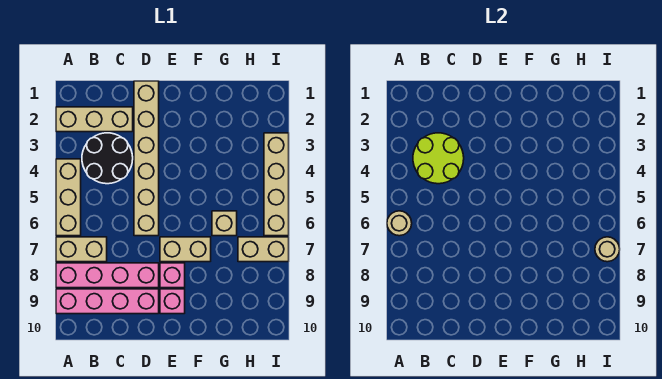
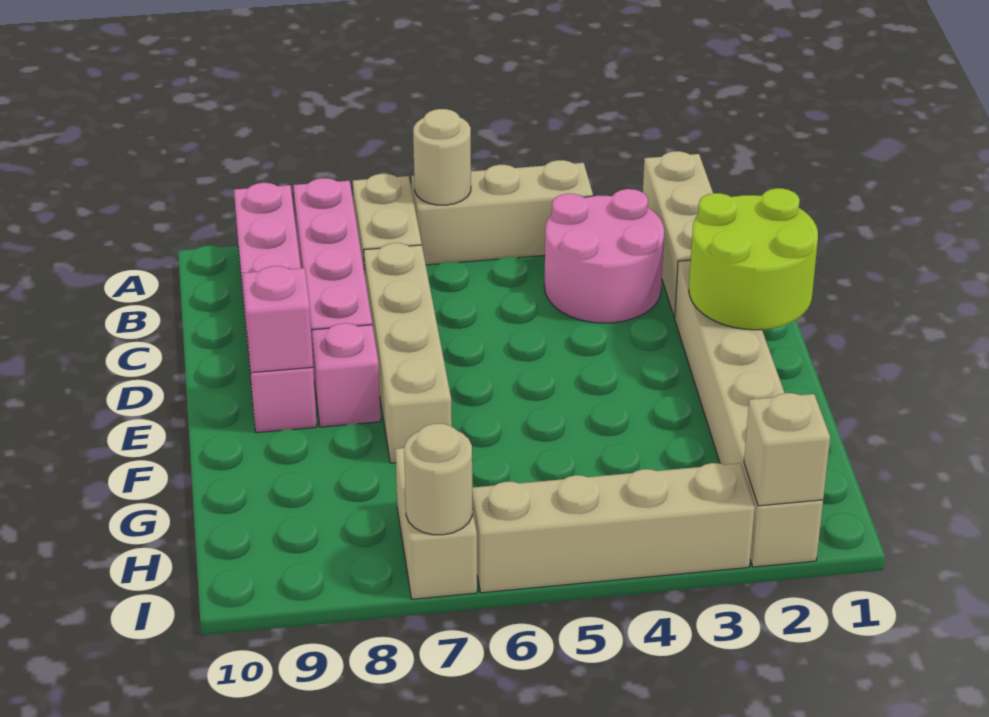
black 2x2 round brick [82,133,133,184] -> pink 2x2 round brick [544,189,664,323]
lime 2x2 round brick [413,133,464,184] -> lime 2x2 round brick moved to [689,188,818,330]
tan 1x6 brick [134,81,159,236] -> tan 1x6 brick turned to [675,260,823,567]
tan 1x2 brick [160,237,211,262] -> tan 1x4 brick [364,243,452,463]
none -> pink 1x1 brick [242,266,313,373]
tan 1x1 brick [212,211,237,236] -> tan 1x1 brick moved to [744,393,830,506]

